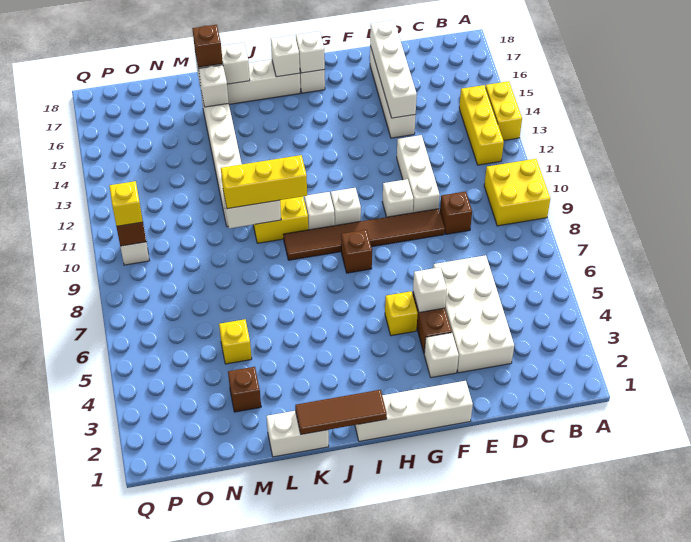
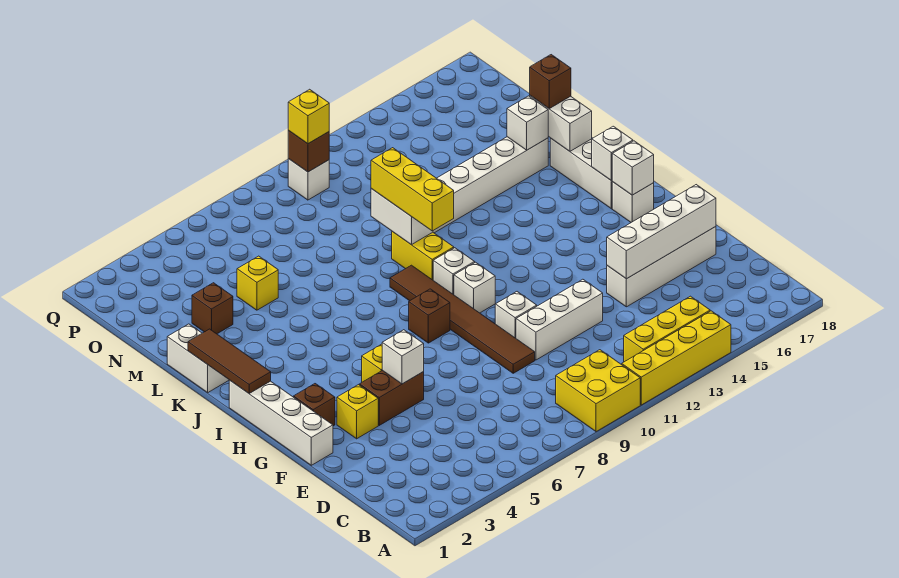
yellow 1x2 brick [485,81,522,141] -> yellow 1x4 brick [622,311,731,405]
white 2x4 brick [433,255,514,373] -> none
brown 1x1 brick [440,191,472,234] -> brown 1x1 brick moved to [294,384,335,426]
white 1x1 brick [424,333,459,378] -> yellow 1x1 brick [337,385,378,439]

